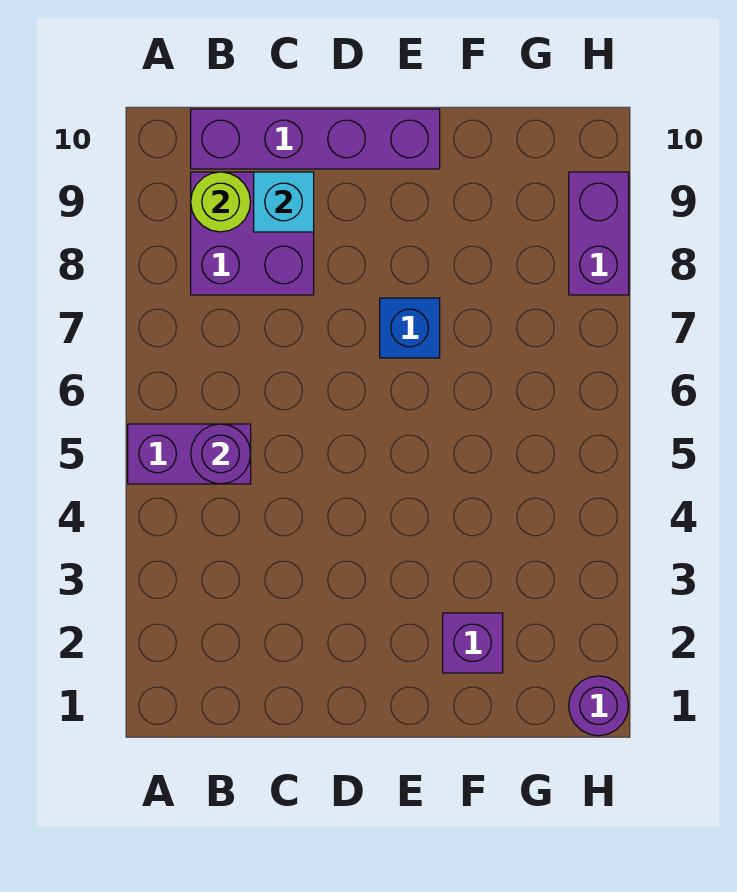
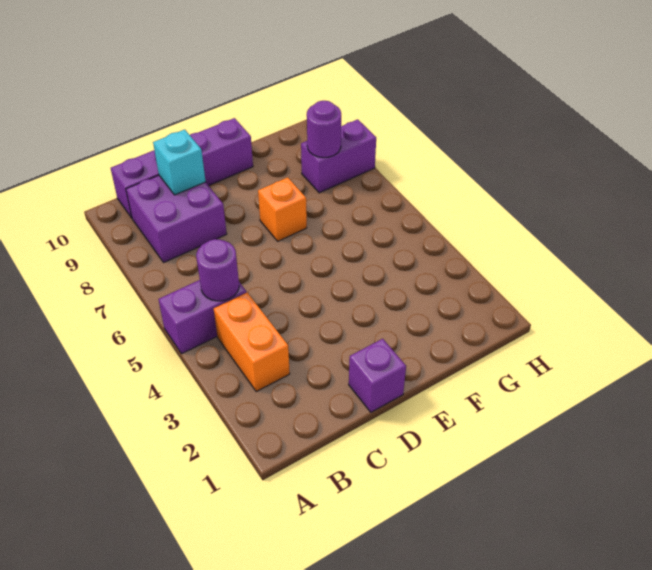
none -> orange 1x2 brick [214,293,290,392]
lime 1x1 round brick [191,172,251,232] -> none
blue 1x1 brick [380,298,440,358] -> orange 1x1 brick [258,177,307,241]
purple 1x1 brick [443,613,503,673] -> purple 1x1 brick moved to [349,339,406,412]
purple 1x1 round brick [569,676,628,736] -> purple 1x1 round brick moved to [307,101,341,158]
purple 1x2 brick [569,172,629,295] -> purple 1x2 brick turned to [301,119,376,193]

